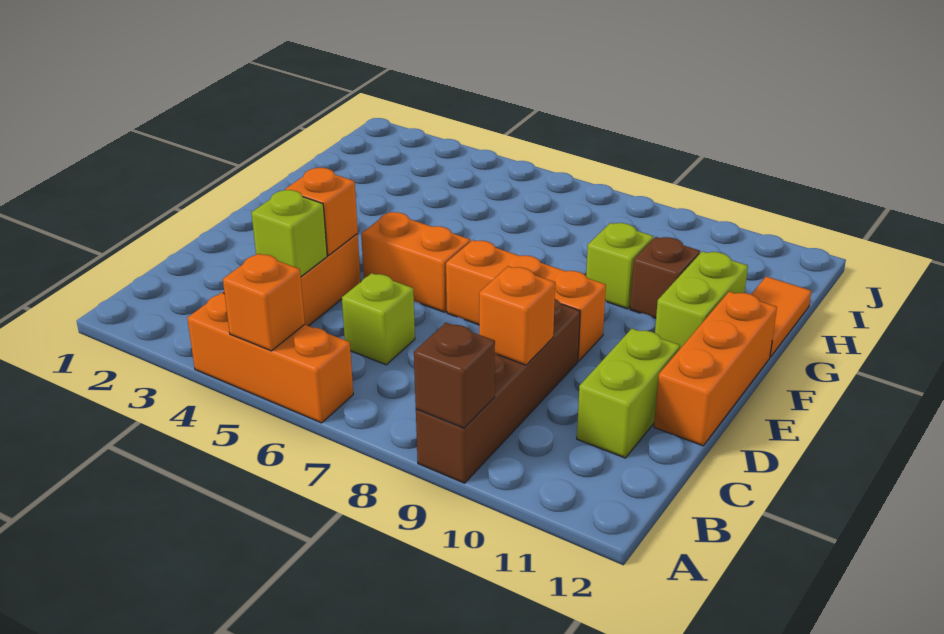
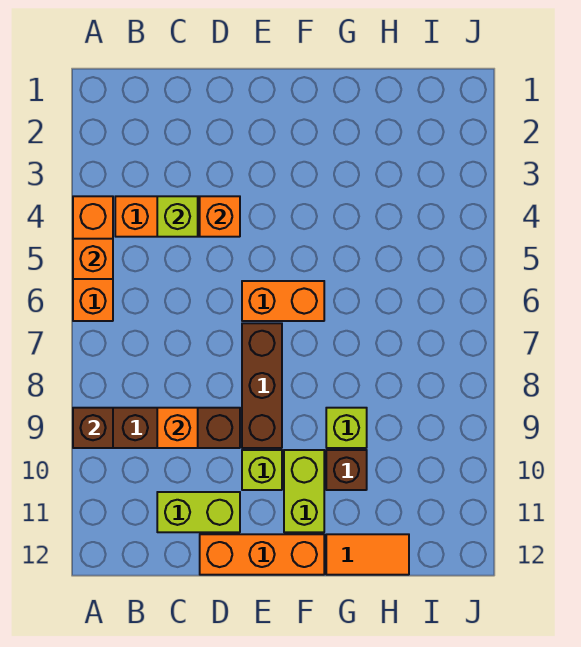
lime 1x1 brick [342,273,415,365] -> lime 1x1 brick moved to [242,450,282,490]
orange 1x2 brick [361,212,470,312] -> orange 1x2 brick turned to [242,281,324,321]
orange 1x3 brick [446,240,606,361] -> brown 1x3 brick [242,323,282,448]
lime 1x2 brick [655,251,748,348] -> lime 1x2 brick turned to [284,450,324,532]

